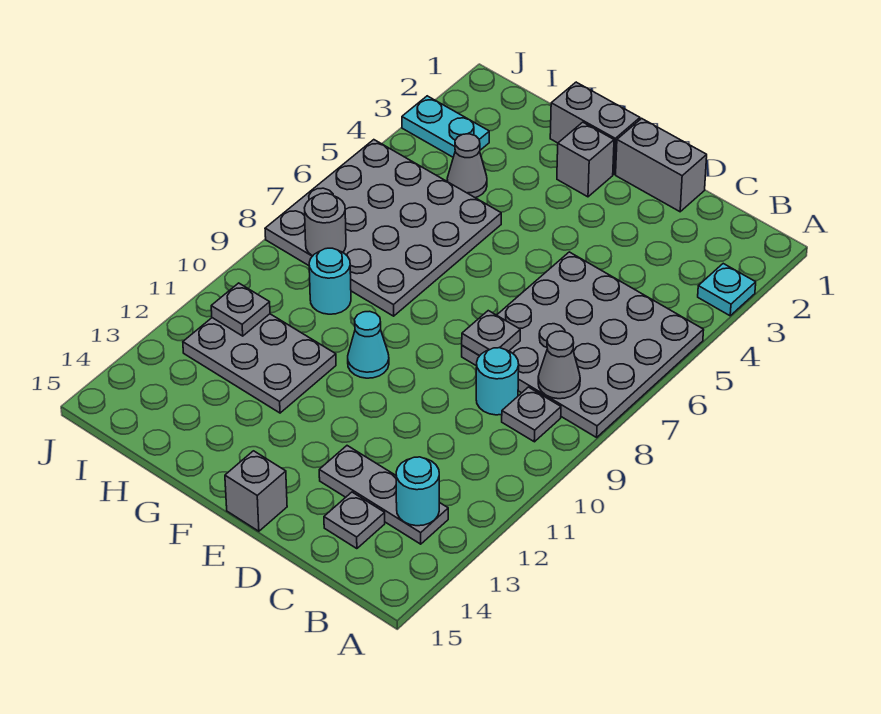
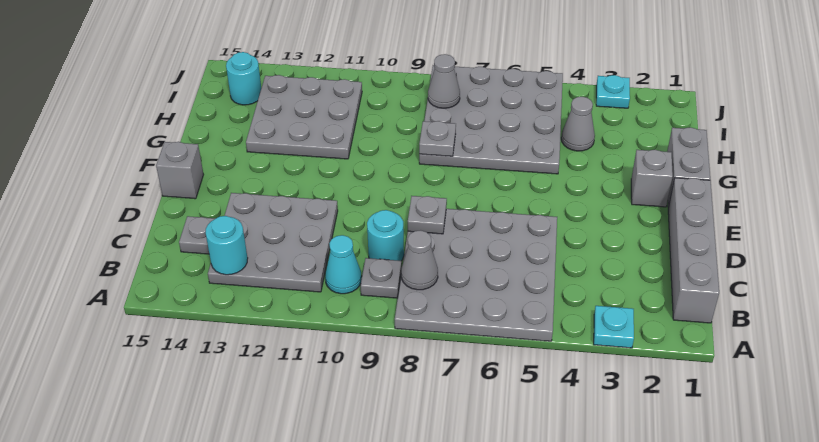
grey 1x3 plate [319,446,448,544] -> grey 3x3 plate [208,193,338,292]
grey 1x2 brick [616,118,707,212] -> grey 1x4 brick [668,178,719,323]
cyan 1x1 cone [348,311,389,378] -> cyan 1x1 cone moved to [325,235,362,294]
grey 2x3 plate [183,314,336,413] -> grey 3x3 plate [246,75,362,159]
cyan 1x1 round brick [309,248,351,314] -> cyan 1x1 round brick moved to [226,52,261,105]
cyan 1x2 plate [402,96,489,157] -> cyan 1x1 plate [596,75,630,108]
grey 1x1 round brick [305,193,346,256] -> grey 1x1 cone [428,54,460,108]
grey 1x1 plate [211,283,270,336] -> grey 1x1 plate moved to [419,121,456,156]

